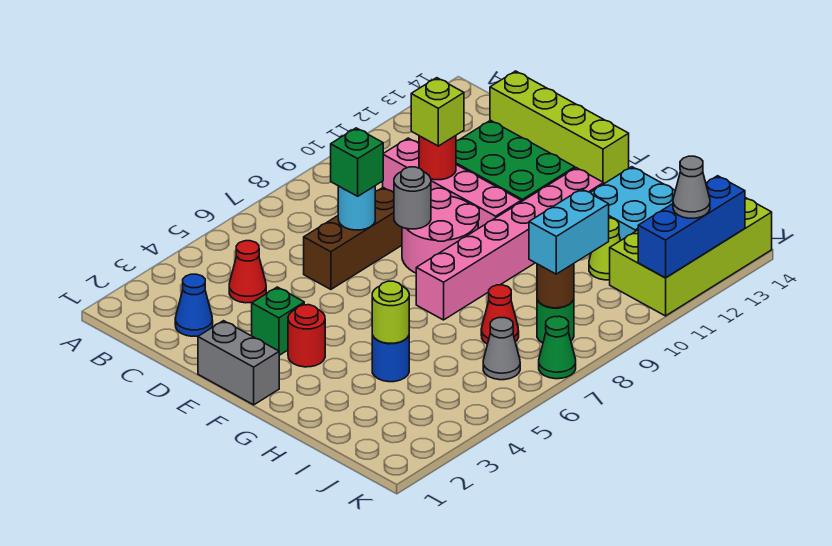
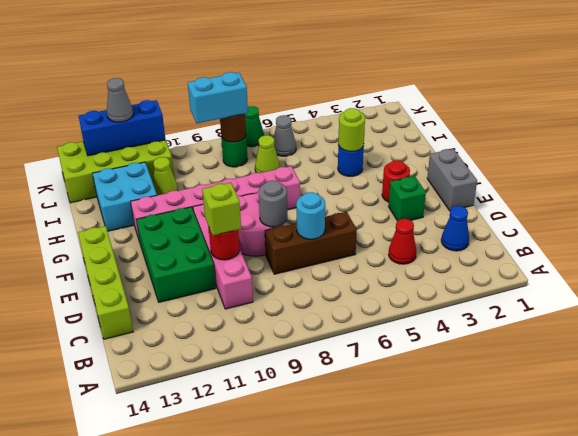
green 1x1 brick [331,128,383,196] -> none
red 1x1 cone [481,285,519,344] -> lime 1x1 cone [255,135,280,173]

